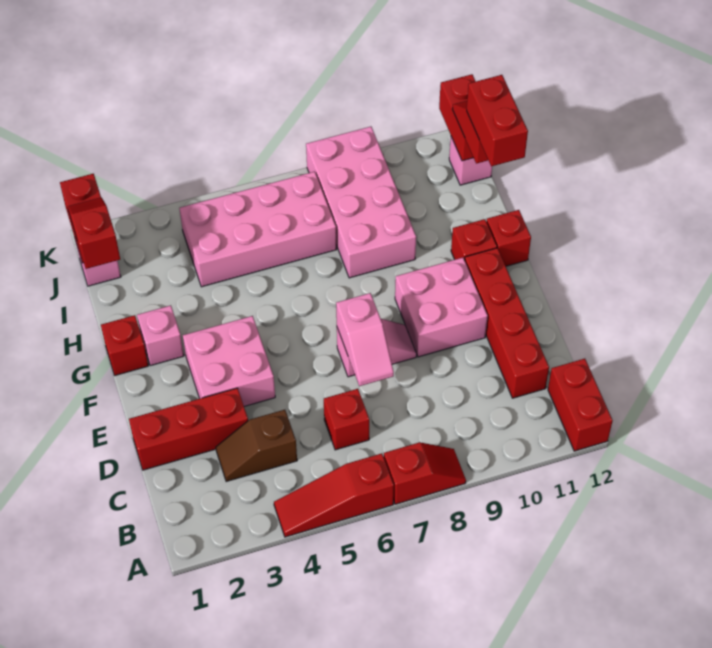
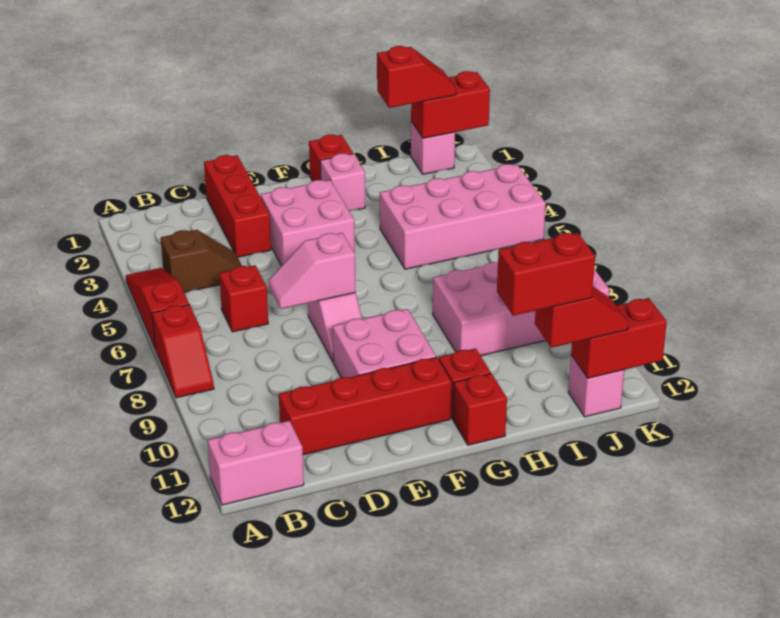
red 1x2 brick [548,359,613,451] -> pink 1x2 brick [208,421,304,505]
brown 1x2 slope [216,410,297,482] -> brown 1x2 slope turned to [161,230,242,292]
pink 2x4 brick [179,172,337,287] -> pink 2x4 brick turned to [380,164,546,269]

